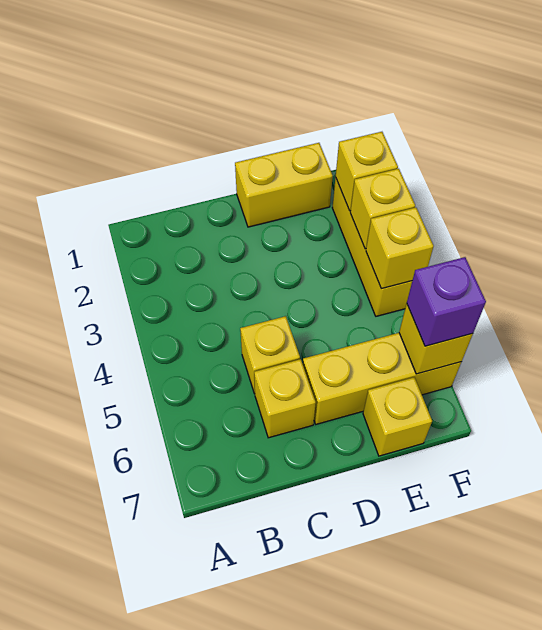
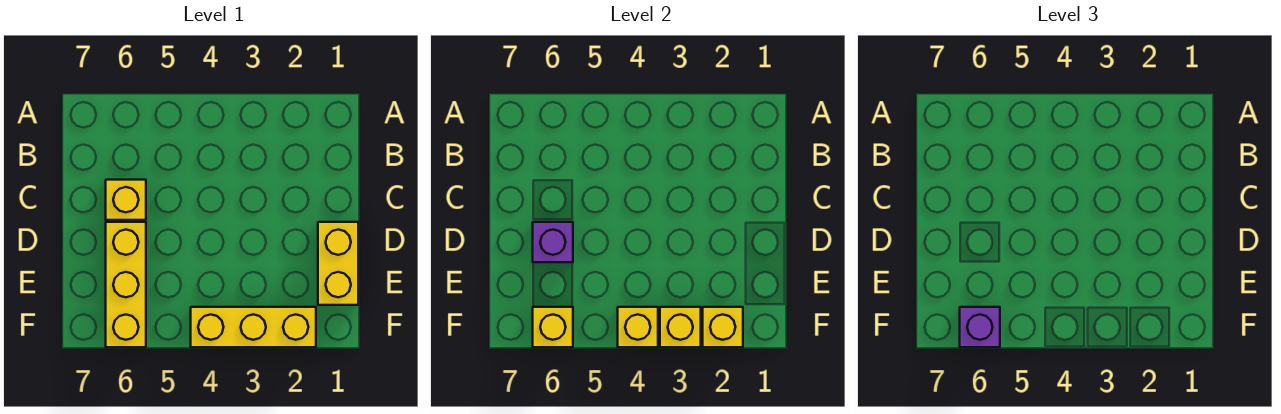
yellow 1x1 brick [240,316,300,394] -> none
none -> purple 1x1 brick [533,222,573,262]
yellow 1x1 brick [363,377,432,456] -> none

